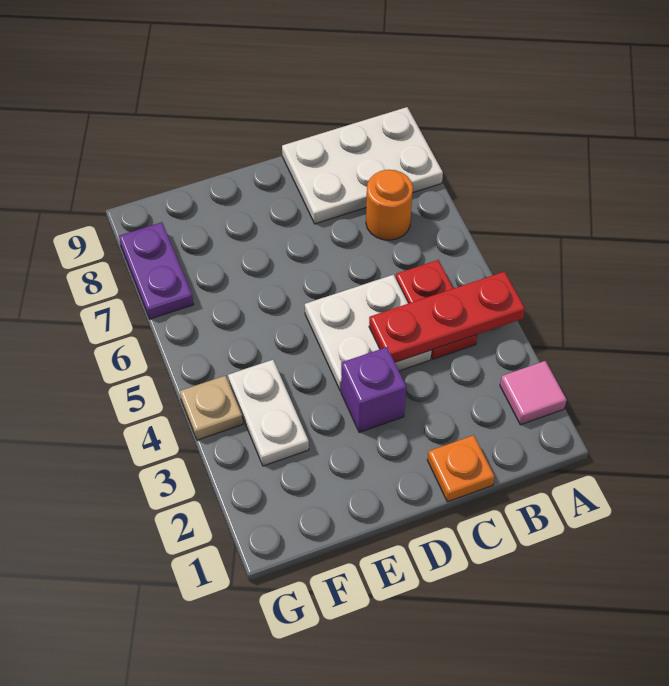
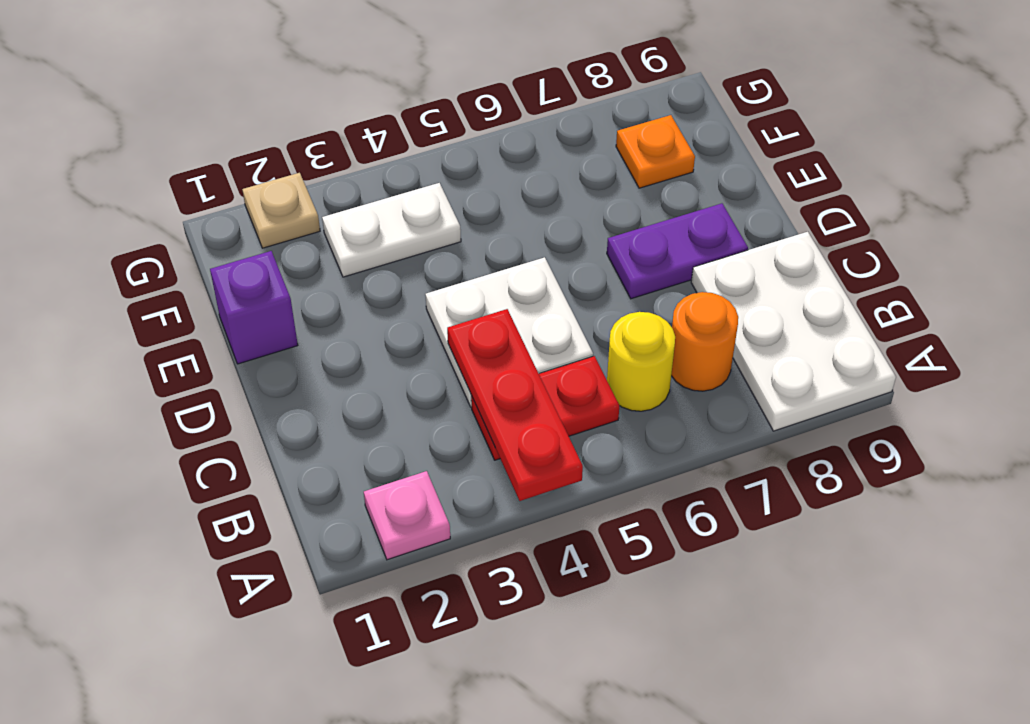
pink 1x1 tile [500,361,567,425] -> pink 1x1 plate [364,471,450,560]
none -> yellow 1x1 round brick [607,312,675,411]
orange 1x1 plate [427,435,495,502] -> orange 1x1 plate moved to [616,115,695,188]
purple 1x1 brick [341,347,406,432] -> purple 1x1 brick moved to [210,251,298,364]
tan 1x1 plate [180,376,243,440] -> tan 1x1 plate moved to [242,173,320,248]
purple 1x2 plate [119,222,194,319] -> purple 1x2 plate moved to [607,203,748,299]

